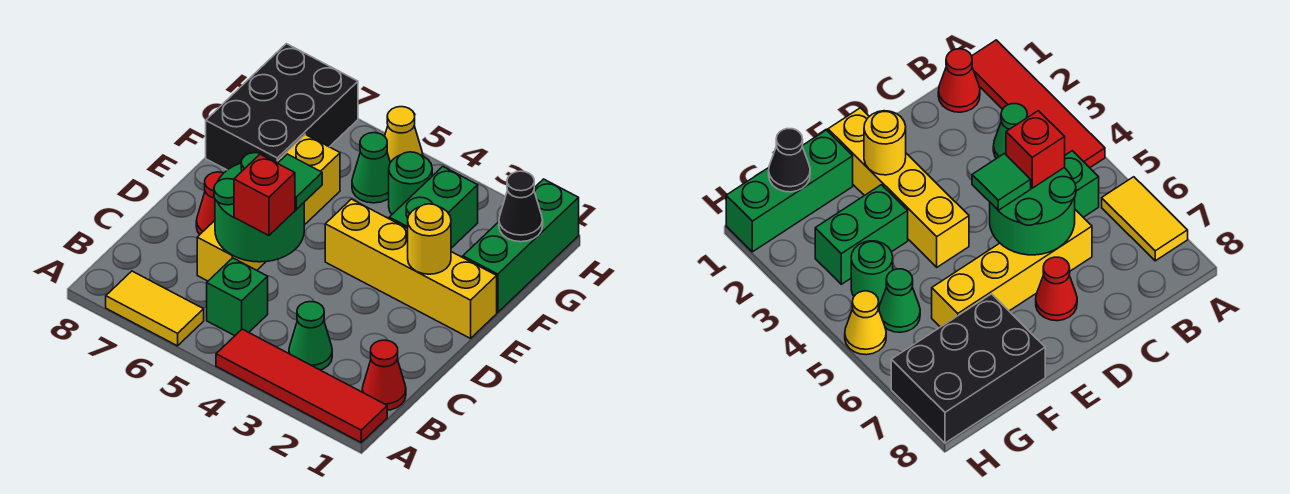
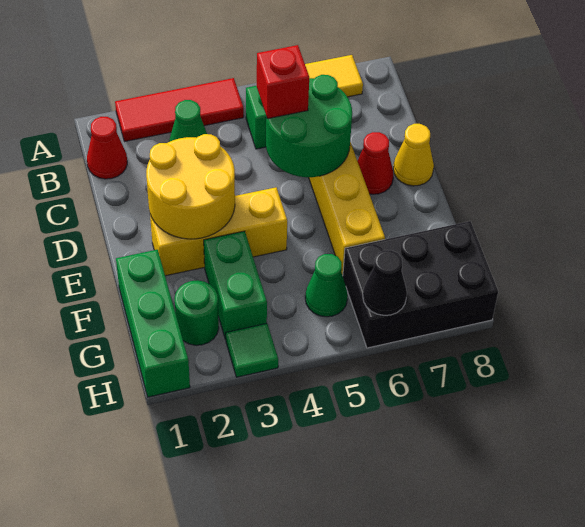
red 1x4 tile [216,329,387,442] -> red 1x3 tile [115,78,244,141]
green 1x1 tile [278,154,322,210] -> green 1x1 tile moved to [226,323,278,377]
yellow 1x4 brick [325,199,497,338] -> yellow 1x3 brick [150,187,287,276]
yellow 1x1 round brick [408,204,451,274] -> yellow 2x2 round brick [146,134,235,239]
black 2x3 brick [206,44,358,170] -> black 2x3 brick turned to [343,221,498,348]
black 1x1 cone [499,171,543,242] -> black 1x1 cone moved to [363,250,407,315]
green 1x1 round brick [389,152,432,214] -> green 1x1 round brick moved to [175,280,219,345]
yellow 1x1 cone [385,107,423,163] -> yellow 1x1 cone moved to [393,124,434,186]

